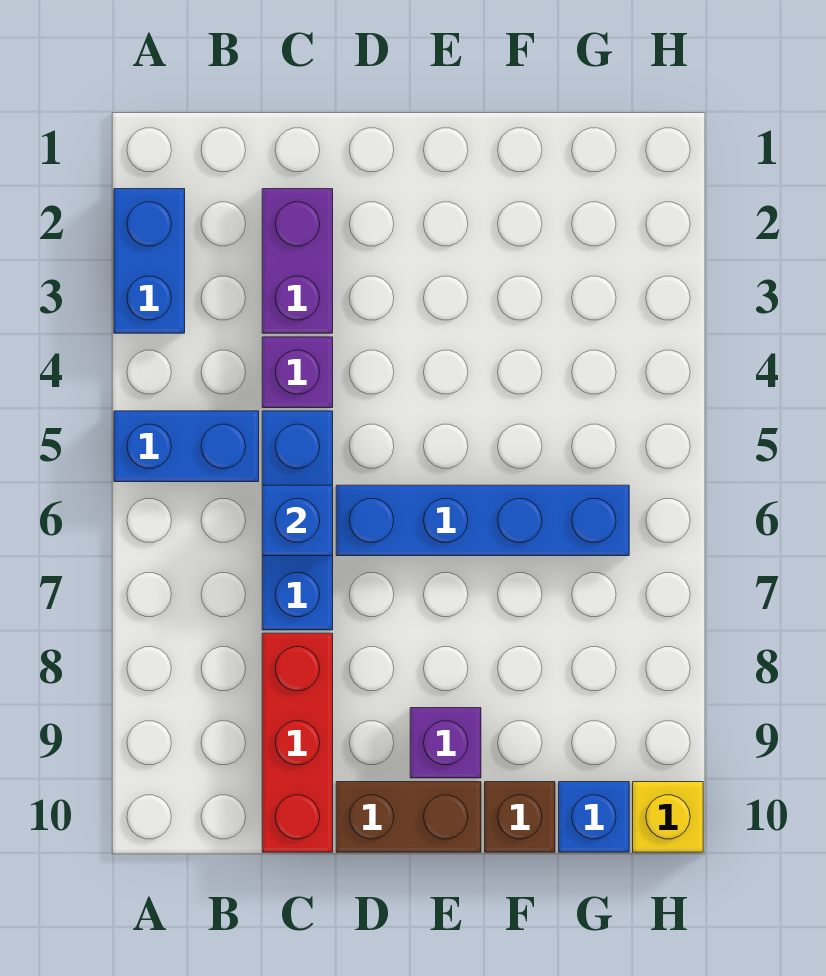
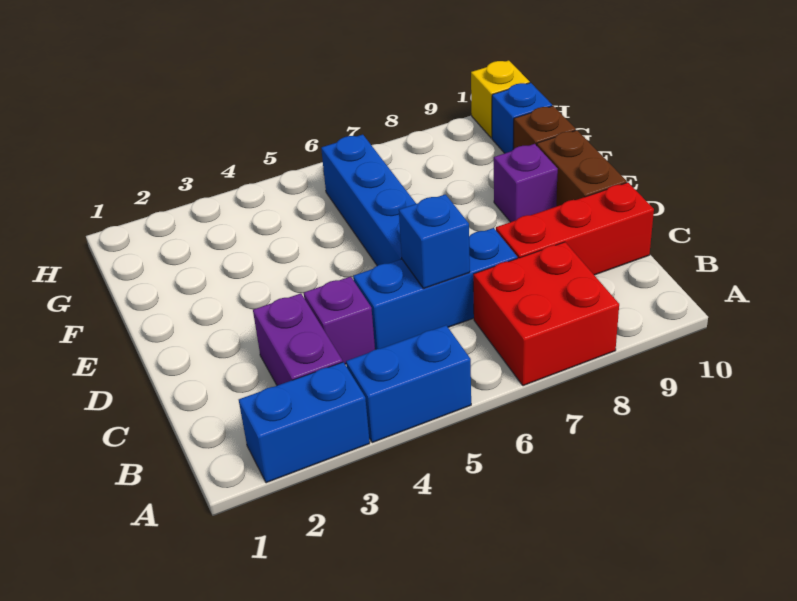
blue 1x2 brick [114,411,259,482] -> blue 1x2 brick turned to [346,325,471,442]
none -> red 2x2 brick [473,242,619,386]
purple 1x2 brick [262,189,333,333] -> purple 1x2 brick turned to [253,293,343,385]

